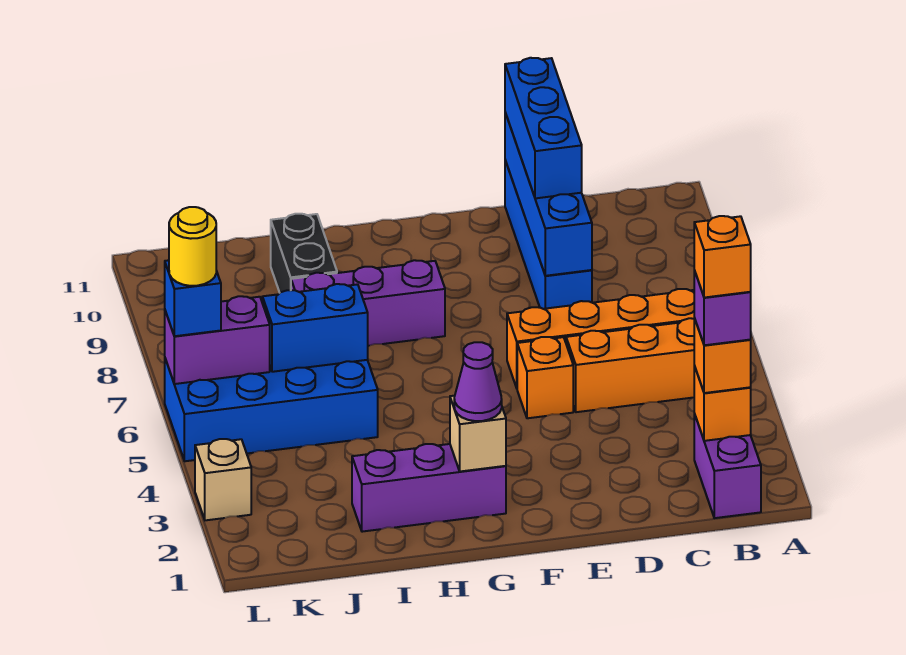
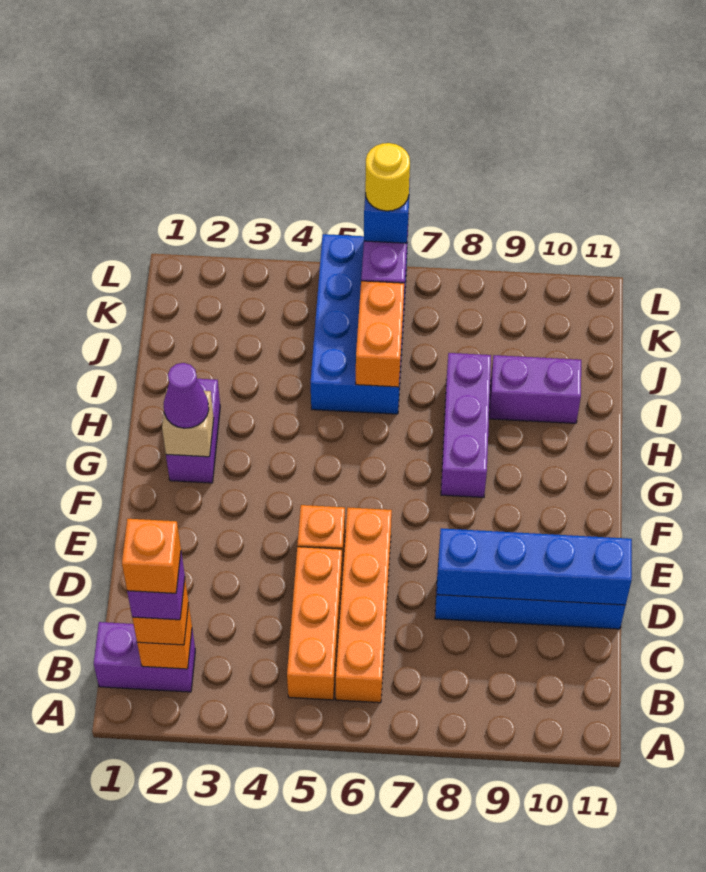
blue 1x3 brick [505,58,582,198] -> none
purple 1x3 brick [352,444,506,532] -> purple 1x2 brick [166,379,220,483]
blue 1x2 brick [262,284,368,372] -> orange 1x2 brick [356,281,404,387]
black 1x2 brick [271,214,337,293] -> purple 1x2 brick [489,355,581,423]
tan 1x1 brick [195,439,251,520] -> none

